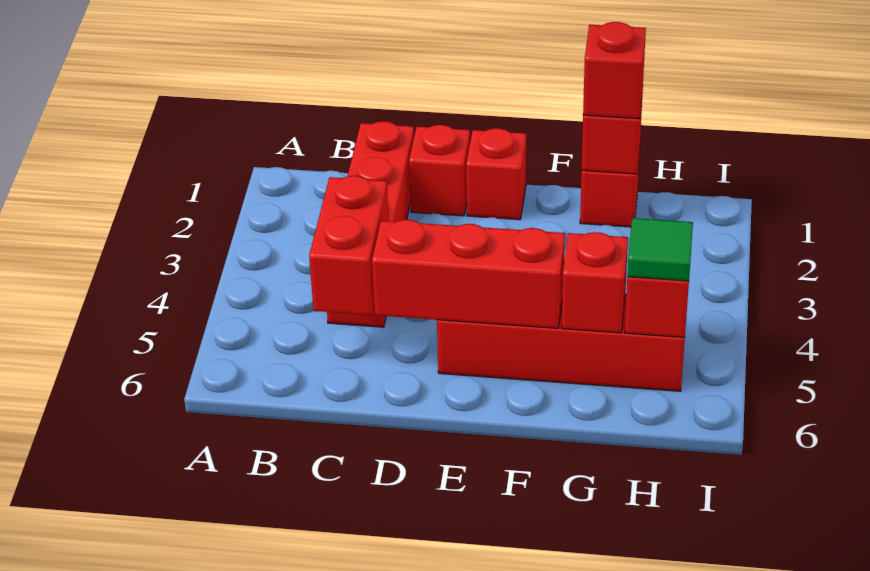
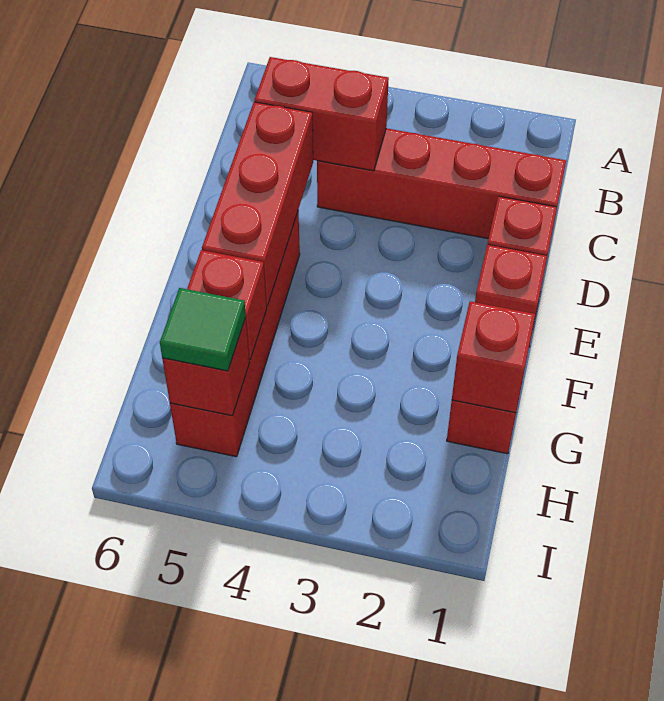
red 1x1 brick [583,22,646,119] -> none

